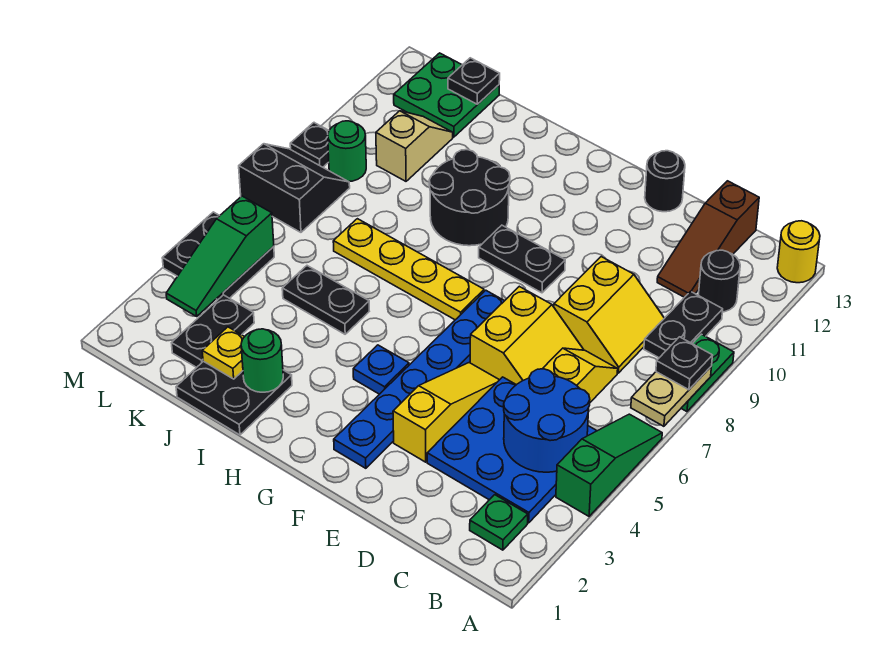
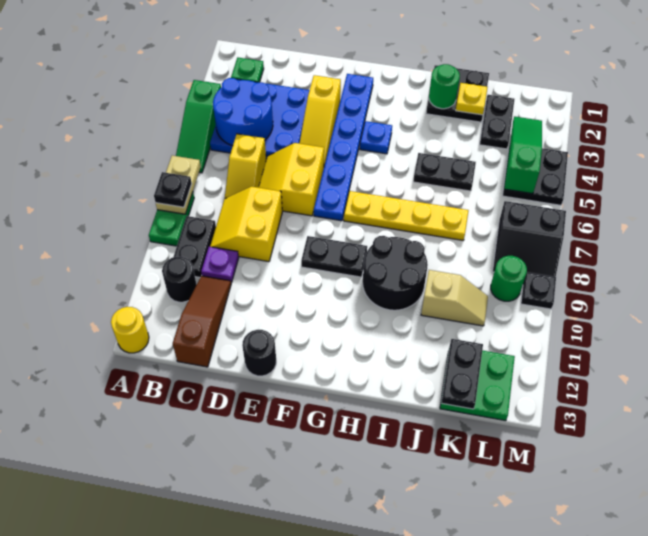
none -> purple 1x1 plate [201,247,239,283]
tan 1x2 slope [376,111,453,181] -> tan 1x2 slope turned to [421,270,488,326]
black 1x1 plate [448,58,500,104] -> black 1x2 plate [441,339,483,409]

